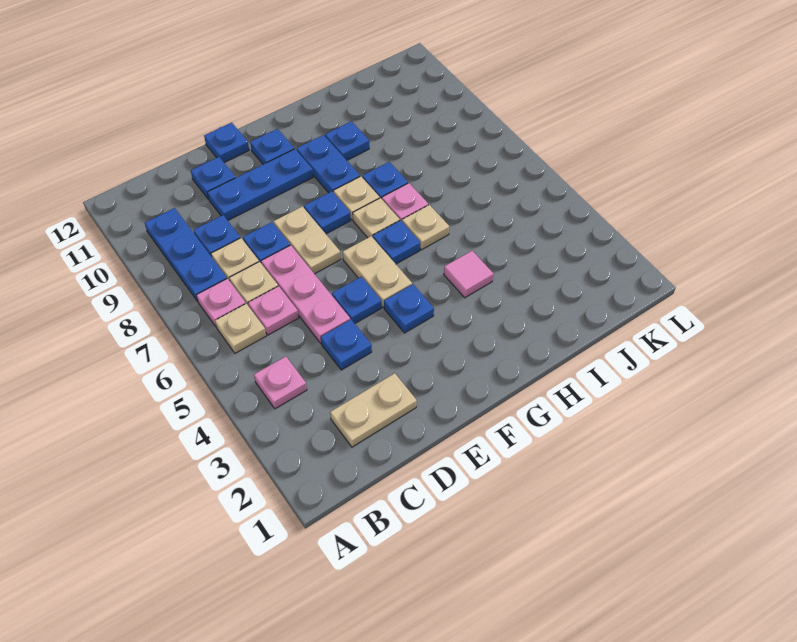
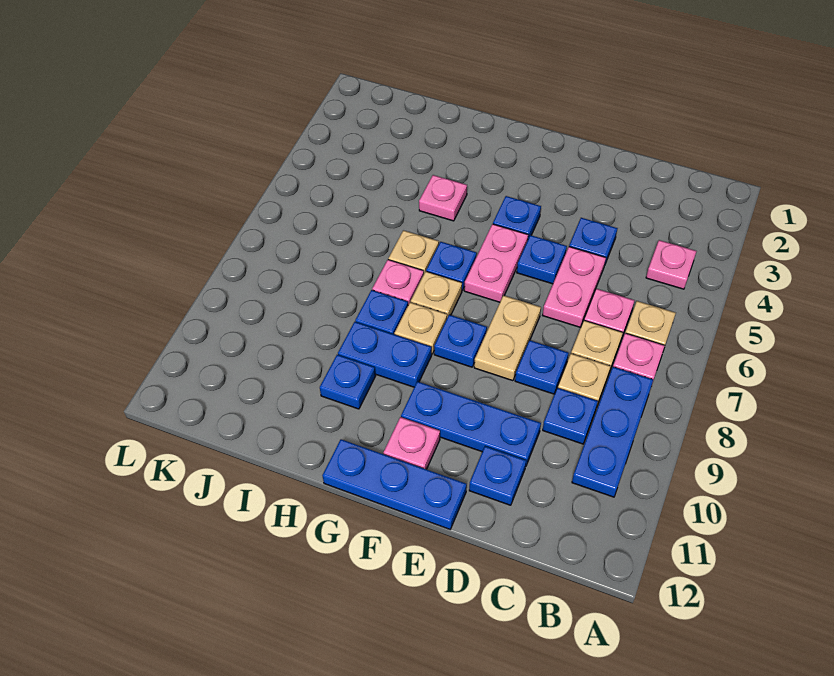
tan 1x2 plate [330,373,417,447] -> none
pink 1x3 plate [261,245,350,343] -> pink 1x2 plate [543,247,606,327]
blue 1x1 plate [204,123,249,163] -> blue 1x3 plate [322,439,467,529]
tan 1x2 plate [343,236,412,307] -> pink 1x2 plate [464,224,528,302]
blue 1x1 plate [250,129,294,164] -> pink 1x1 plate [383,417,440,469]
blue 1x2 plate [297,135,360,193] -> blue 1x2 plate turned to [338,322,432,387]
pink 1x1 tile [444,251,493,298] -> pink 1x1 plate [419,175,467,221]

